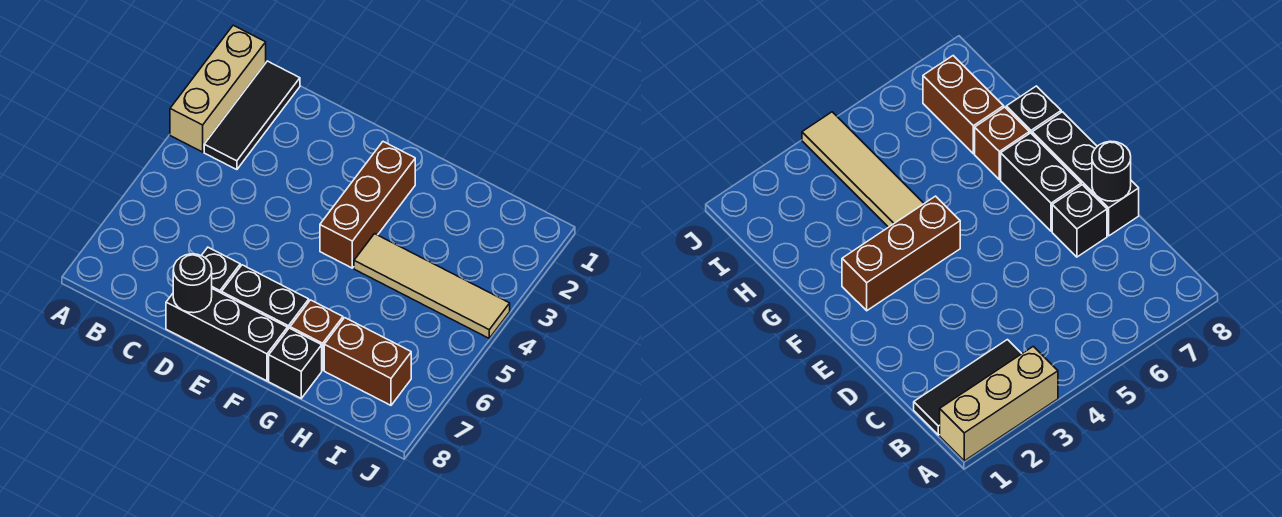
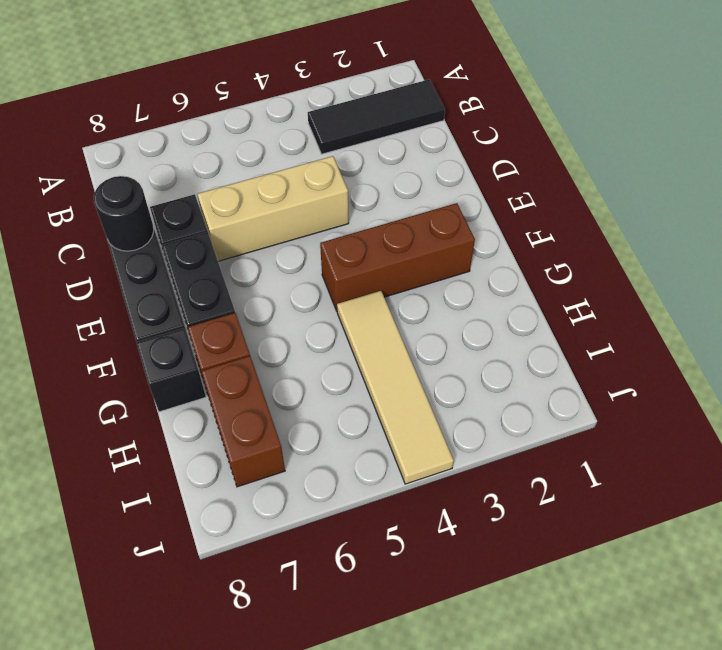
tan 1x3 brick [170,25,266,152] -> tan 1x3 brick moved to [197,156,349,261]

